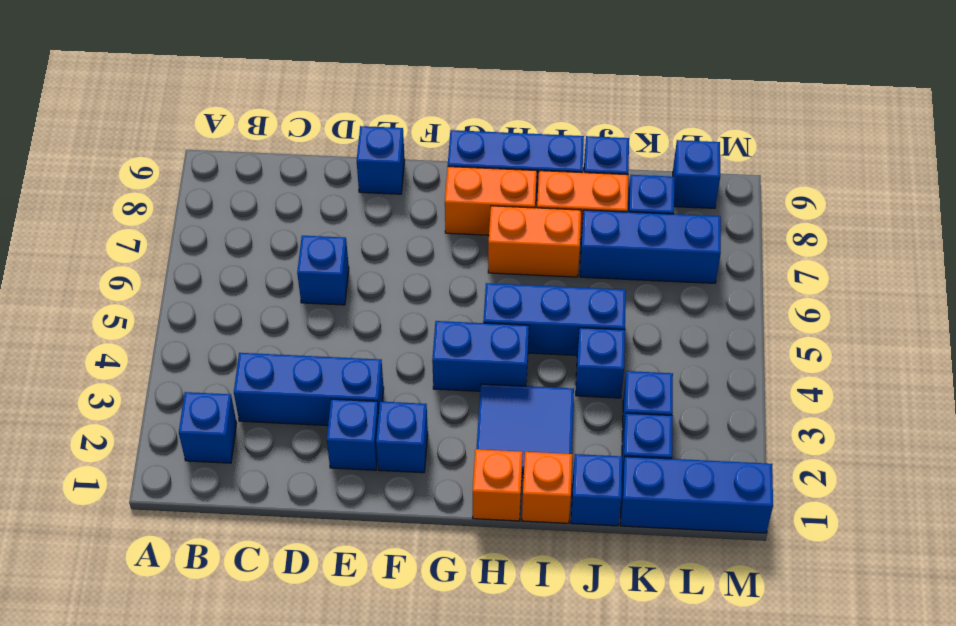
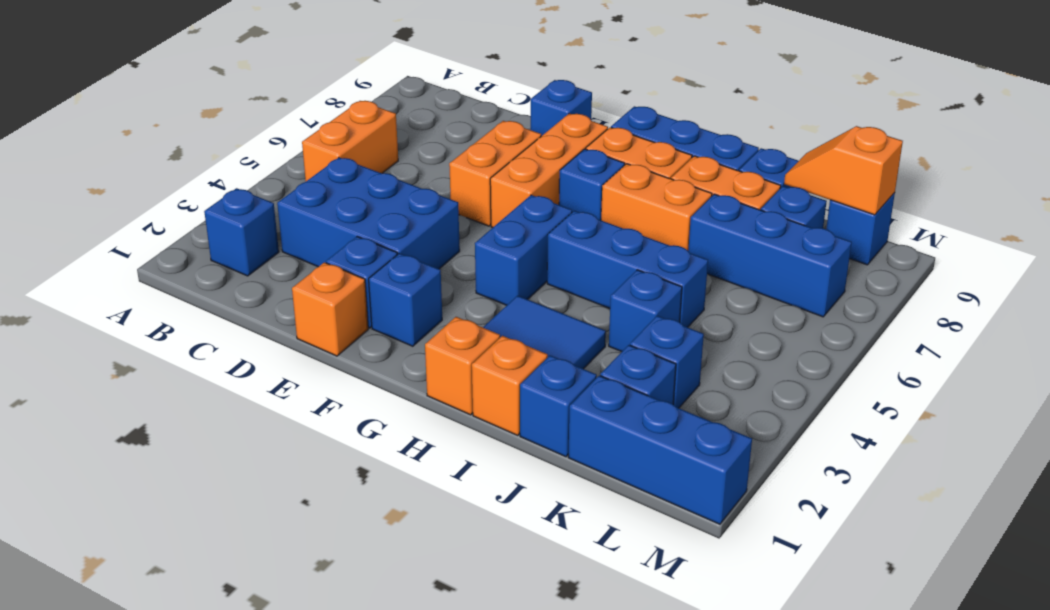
none -> orange 1x2 brick [302,101,398,181]
blue 1x3 brick [234,353,384,426] -> blue 2x3 brick [277,158,460,269]
blue 1x1 brick [297,236,349,305] -> blue 1x1 brick moved to [559,149,625,220]
none -> orange 1x1 brick [292,262,368,356]
none -> orange 1x2 brick [449,121,541,226]
none -> orange 1x3 brick [490,114,608,228]
blue 1x2 brick [432,321,529,391] -> blue 1x2 brick turned to [475,195,572,305]
none -> orange 1x2 slope [784,126,903,215]

